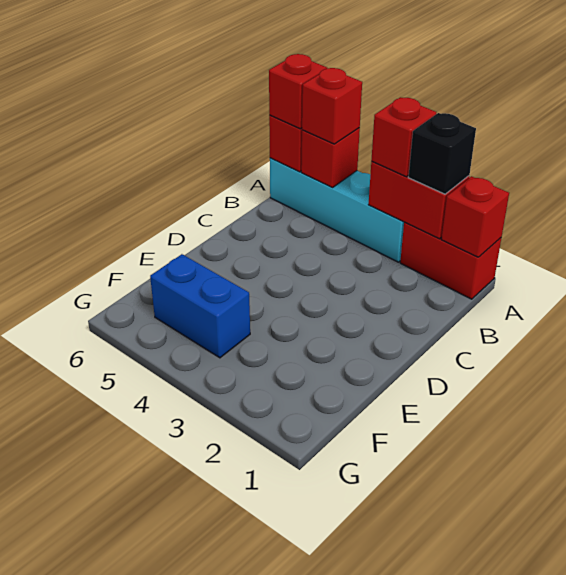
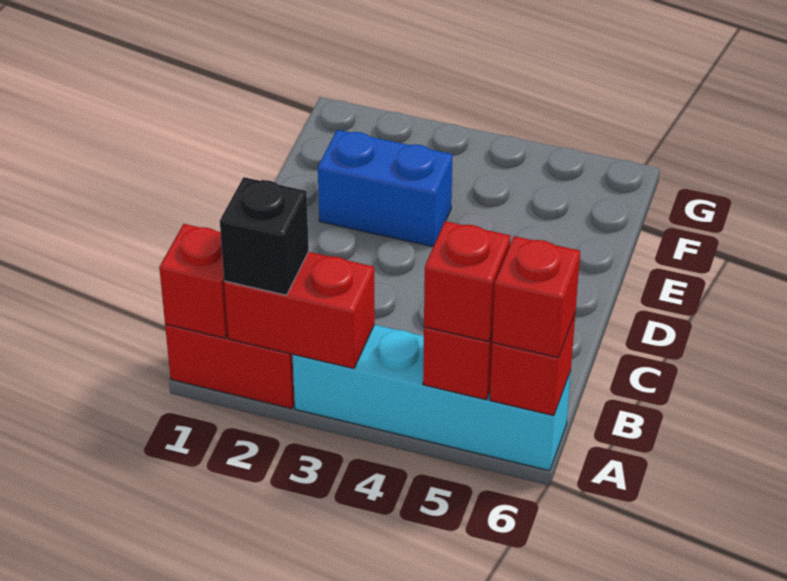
red 1x1 brick [371,97,436,177] -> none
blue 1x2 brick [150,254,250,358] -> blue 1x2 brick moved to [318,130,453,247]

